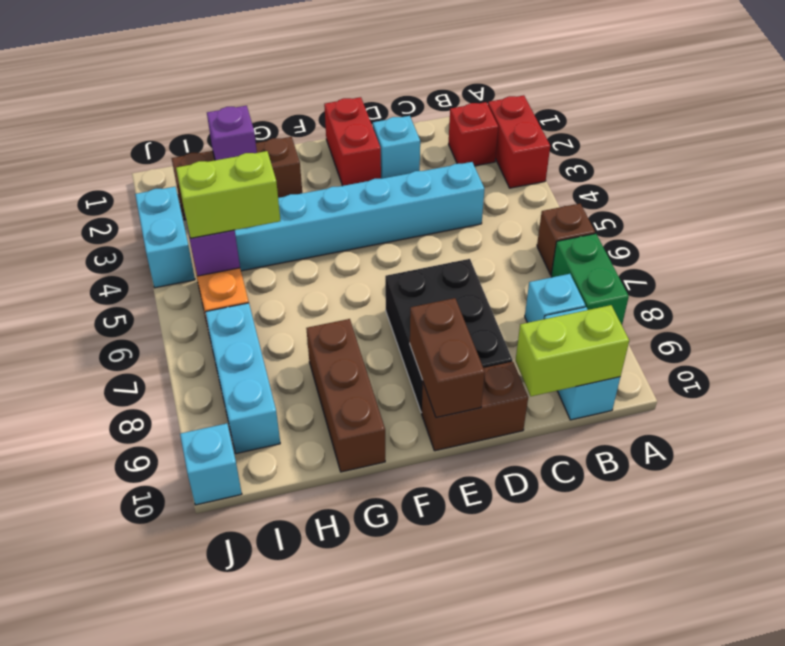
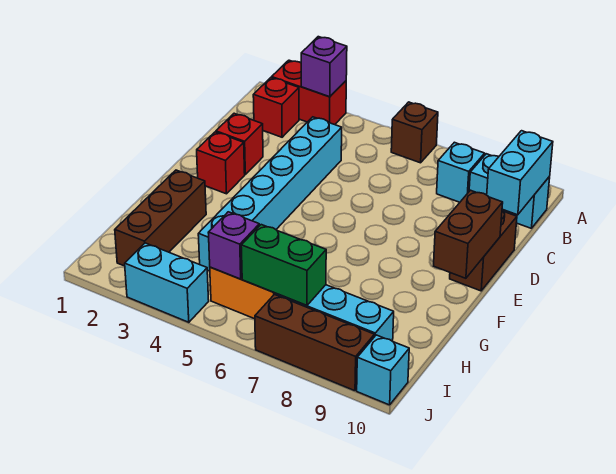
green 1x2 brick [551,234,629,325] -> green 1x2 brick moved to [241,225,326,306]
lime 1x2 brick [516,305,629,396] -> cyan 1x2 brick [487,131,553,215]
cyan 1x1 brick [373,116,420,179] -> red 1x1 brick [216,113,263,174]
black 2x3 brick [385,259,512,413] -> none
red 1x2 brick [324,97,381,186] -> red 1x1 brick [197,132,245,194]
brown 1x2 brick [410,298,485,418] -> brown 1x2 brick turned to [434,190,503,278]
brown 1x3 brick [306,319,385,472] -> brown 1x3 brick moved to [255,295,374,391]
purple 1x1 brick [207,106,257,160] -> purple 1x1 brick moved to [301,37,347,97]
lime 1x2 brick [176,151,280,238] -> none

